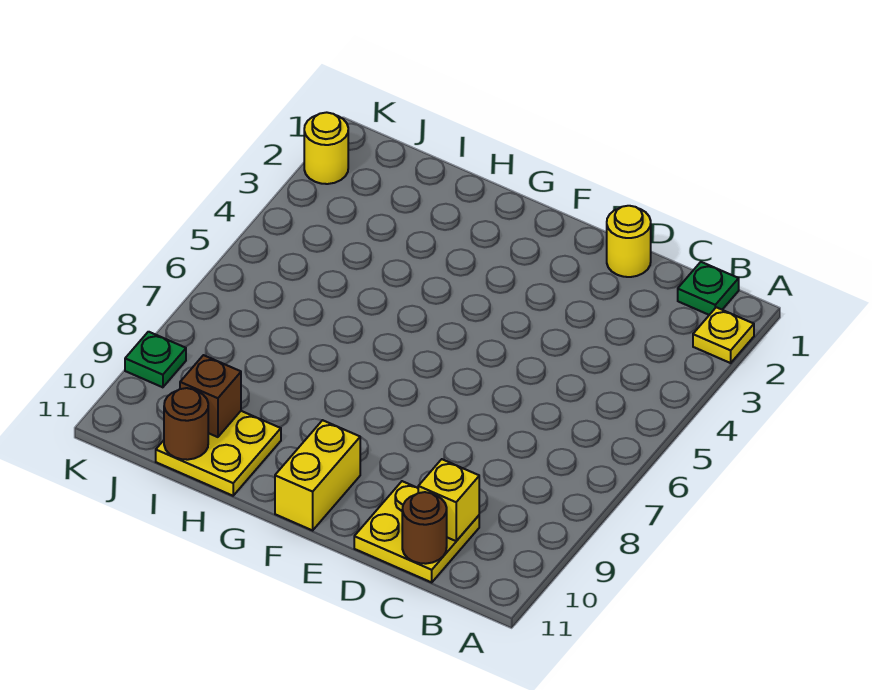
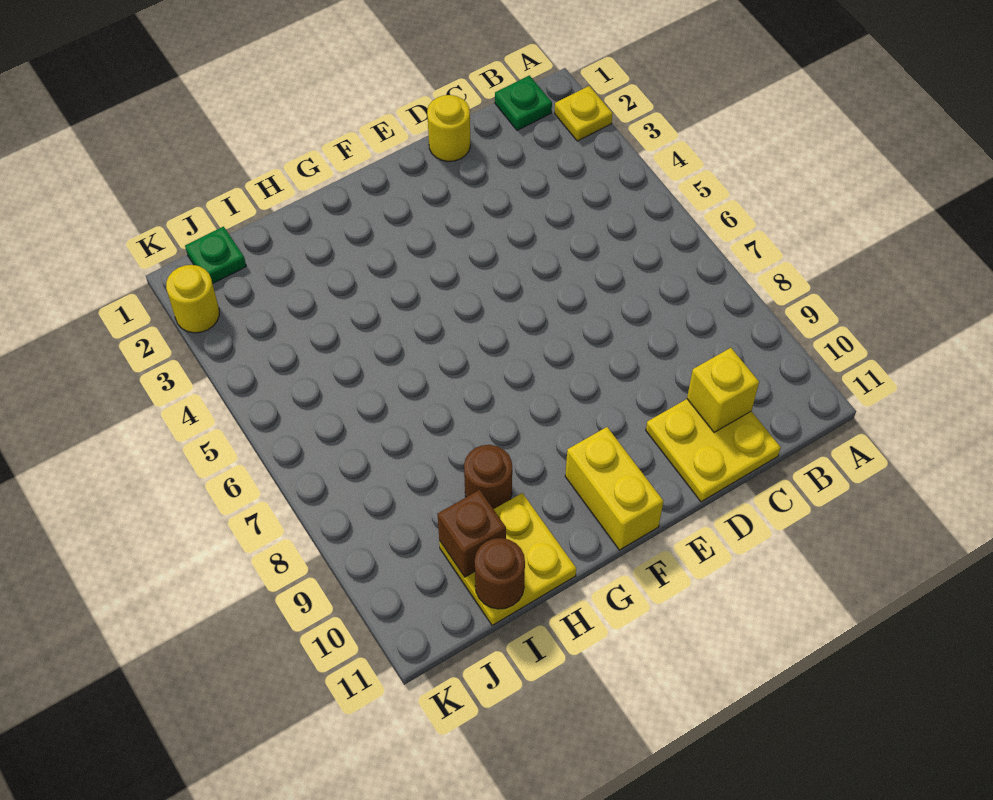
brown 1x1 round brick [402,492,447,564] -> brown 1x1 round brick moved to [464,445,512,509]
green 1x1 plate [125,332,186,387] -> green 1x1 plate moved to [185,227,246,284]

